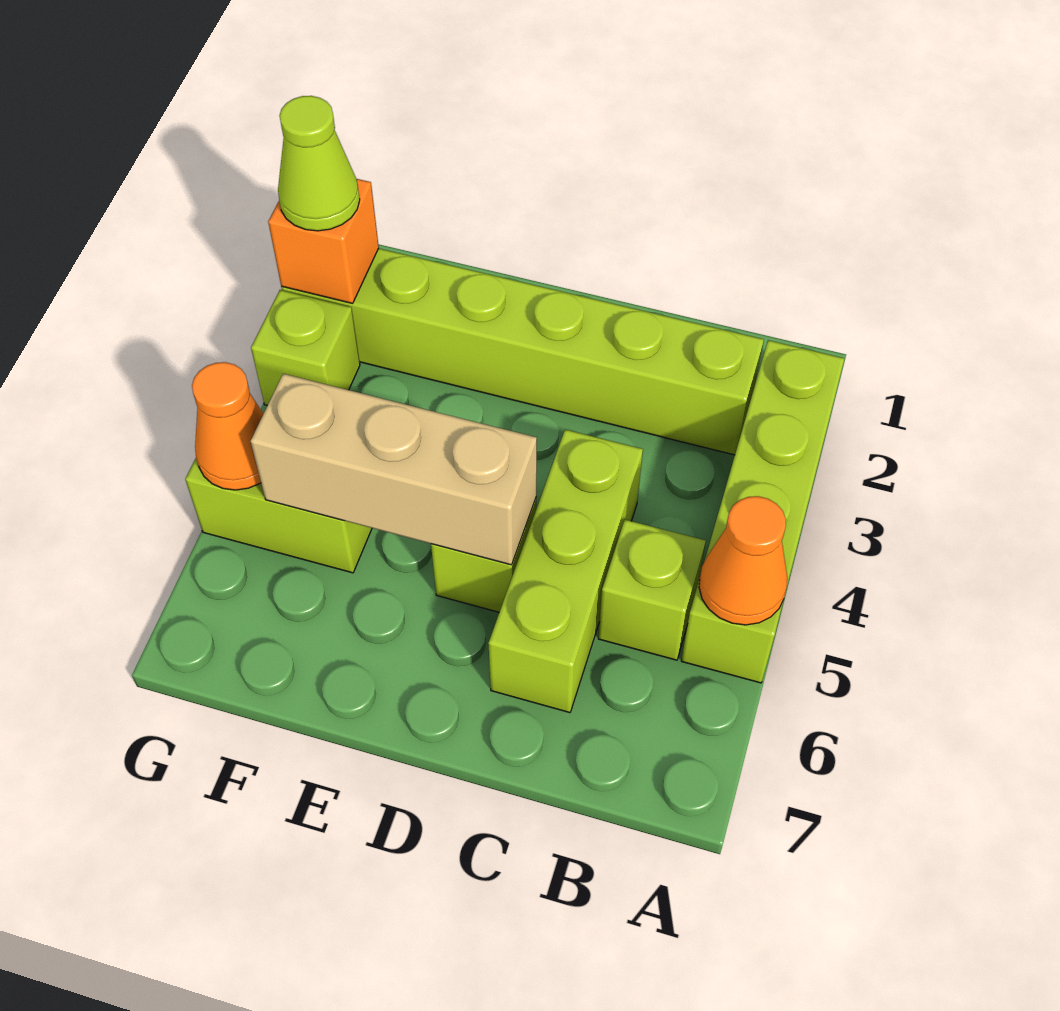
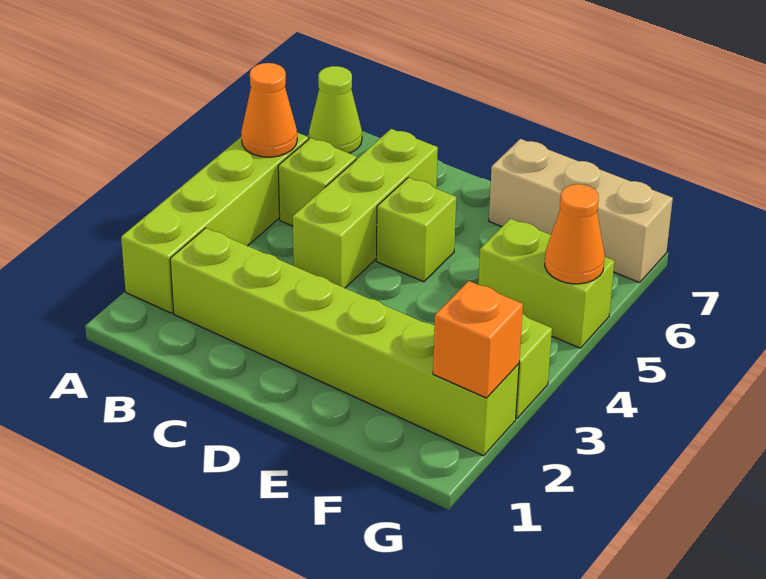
tan 1x3 brick [251,374,537,565] -> tan 1x3 brick moved to [489,139,673,283]
lime 1x1 cone [278,96,360,231] -> lime 1x1 cone moved to [309,66,362,153]

